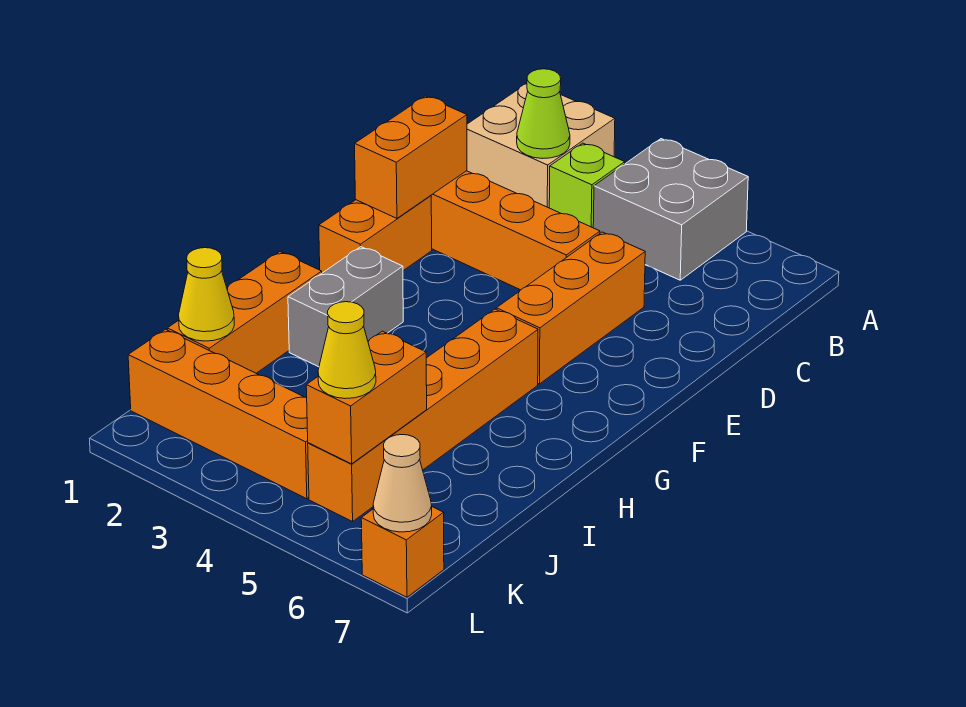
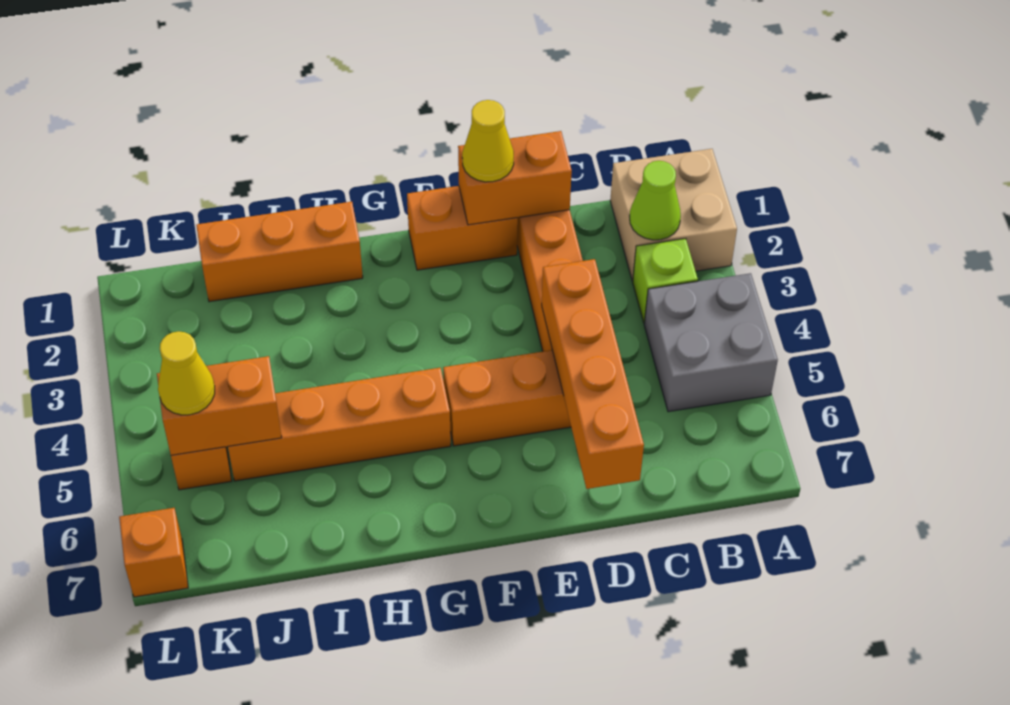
grey 1x2 brick [288,247,403,367] -> none
yellow 1x1 cone [179,248,234,341] -> yellow 1x1 cone moved to [462,100,514,182]
orange 1x4 brick [128,329,309,499] -> orange 1x4 brick moved to [542,259,644,489]
tan 1x1 cone [373,435,432,532] -> none

